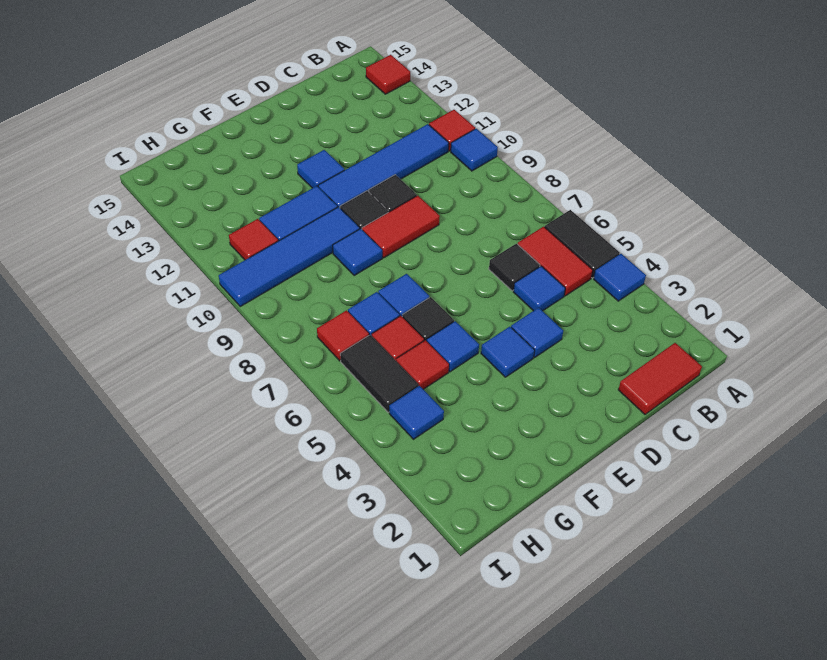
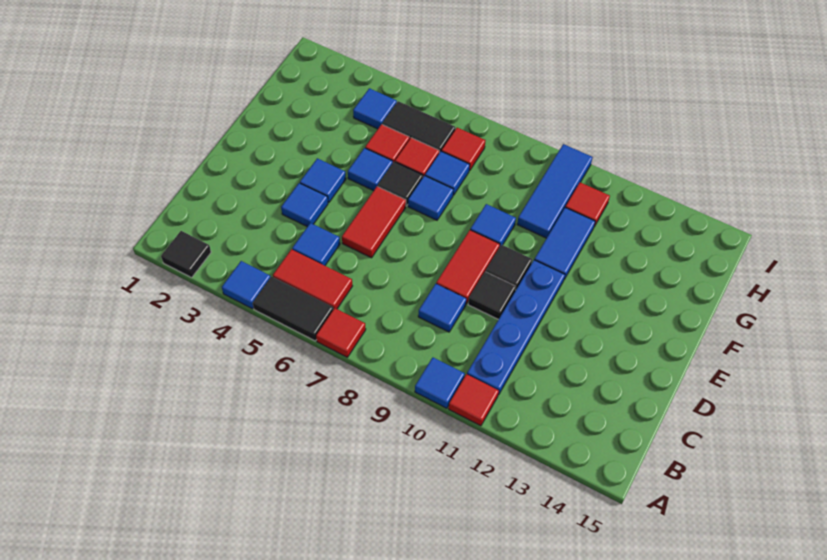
red 1x1 tile [366,55,410,94] -> red 1x1 tile moved to [316,308,366,357]
red 1x2 tile [618,343,702,414] -> red 1x2 tile moved to [342,186,406,258]
blue 1x4 tile [318,124,449,208] -> blue 1x4 plate [467,260,565,395]
black 1x1 tile [489,244,540,291] -> black 1x1 tile moved to [161,231,211,278]
blue 1x1 tile [297,150,344,188] -> blue 1x1 tile moved to [418,284,466,332]
blue 1x4 tile [219,207,360,306] -> blue 1x3 tile [517,144,593,238]

